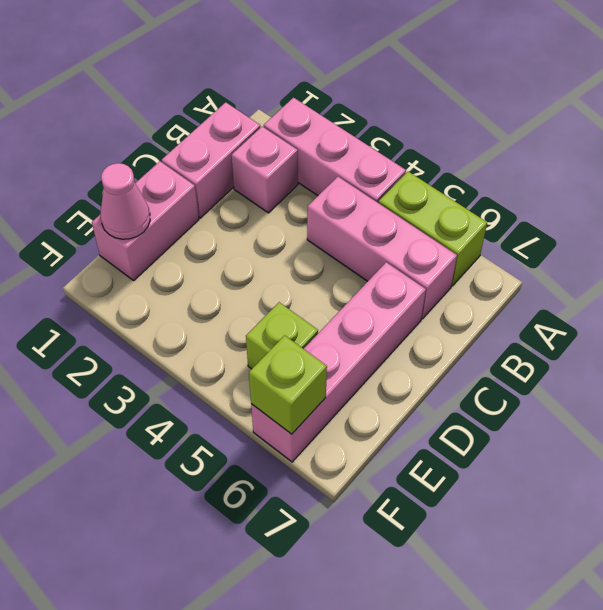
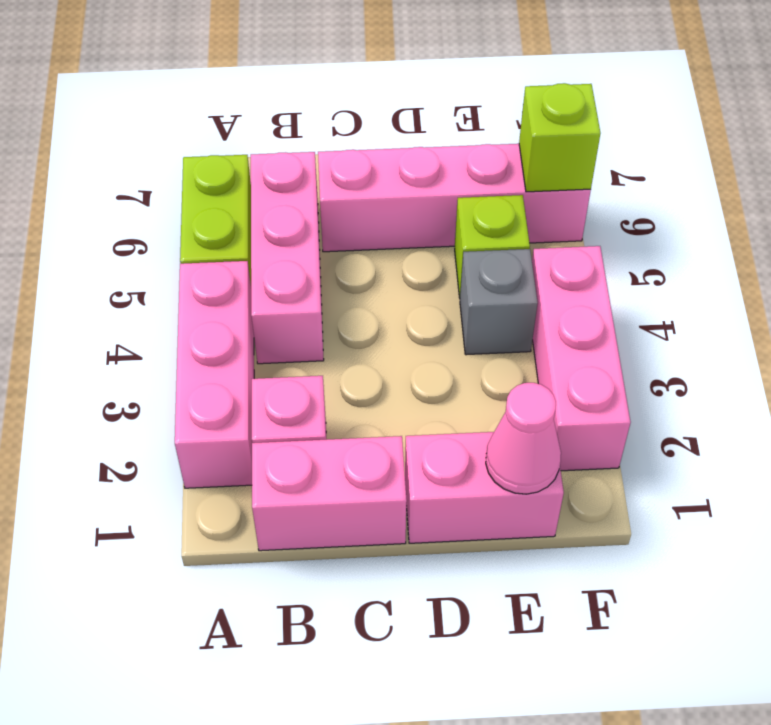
none -> grey 1x1 brick [460,249,538,355]
none -> pink 1x3 brick [532,246,631,471]

